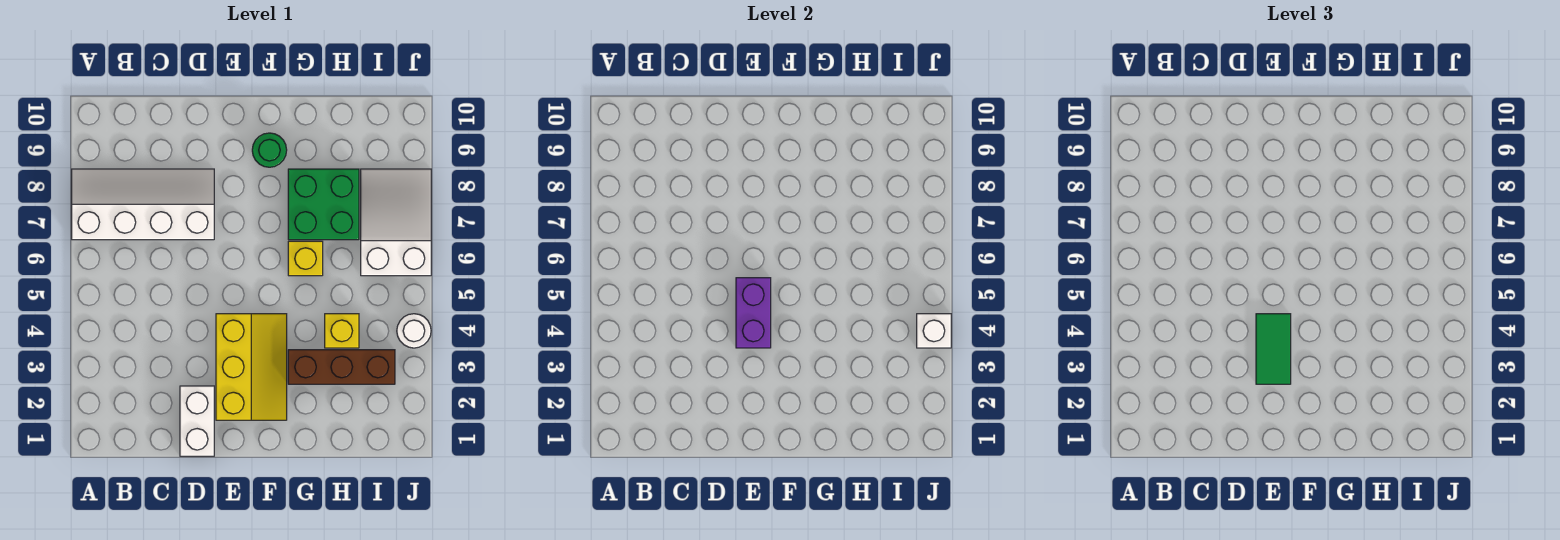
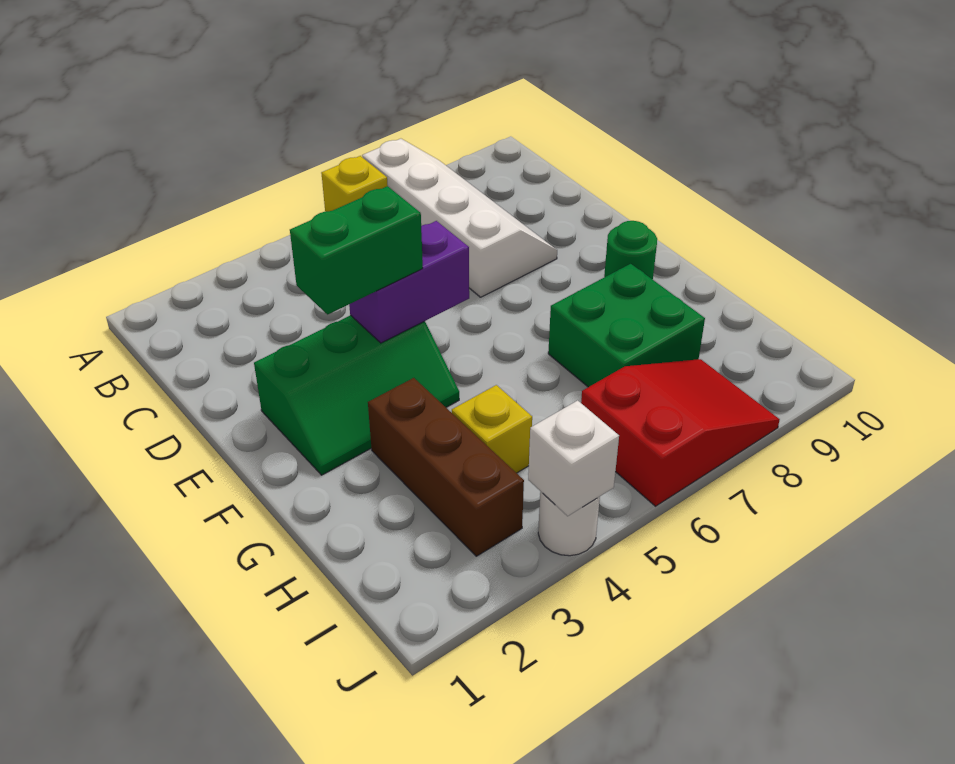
white 1x2 brick [180,386,214,456] -> none
yellow 2x3 slope [216,314,287,420] -> green 2x3 slope [254,315,459,475]
green 1x2 tile [1256,314,1291,384] -> green 1x2 brick [290,186,423,314]
yellow 1x1 brick [288,241,323,276] -> yellow 1x1 brick moved to [321,156,388,211]
white 2x3 slope [361,169,431,276] -> red 2x3 slope [581,359,780,506]

